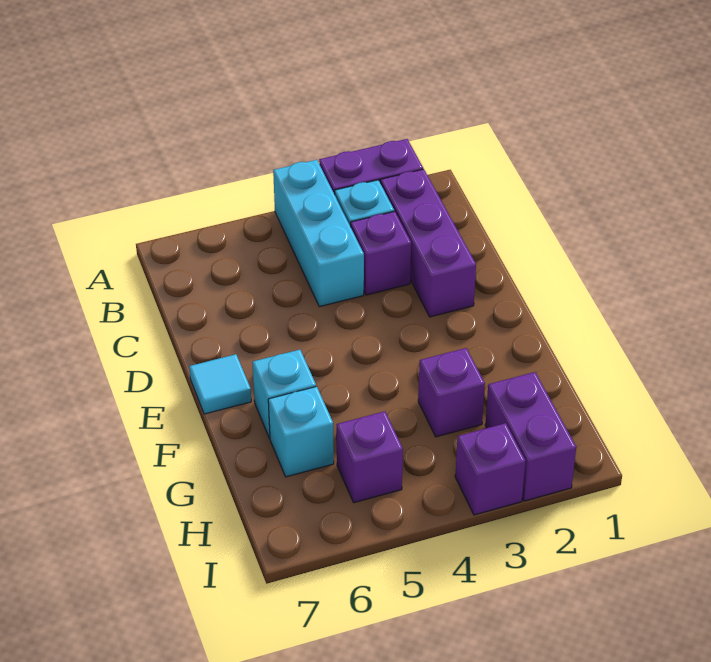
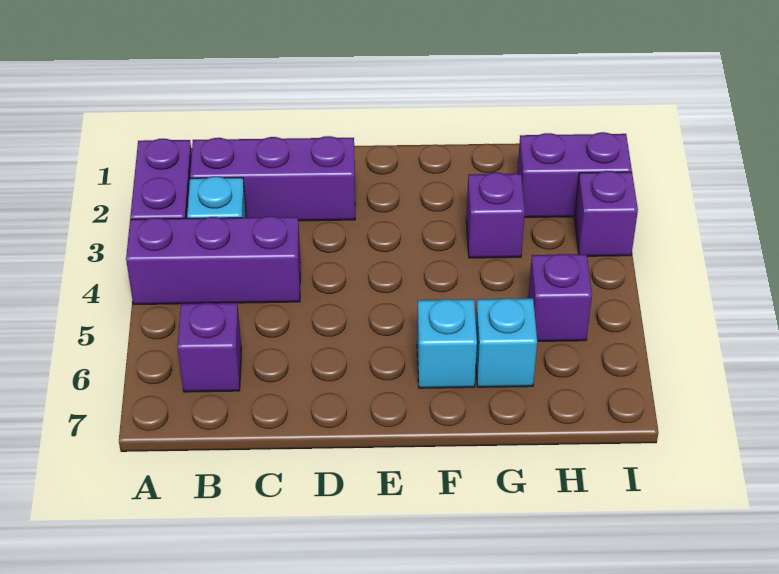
cyan 1x3 brick [273,160,364,307] -> purple 1x3 brick [126,216,300,305]
purple 1x1 brick [351,211,411,295] -> purple 1x1 brick moved to [178,303,241,392]
cyan 1x1 tile [189,354,251,414] -> none

